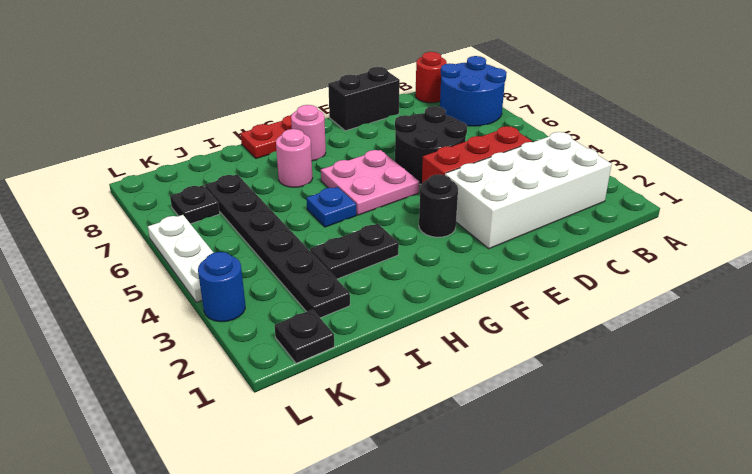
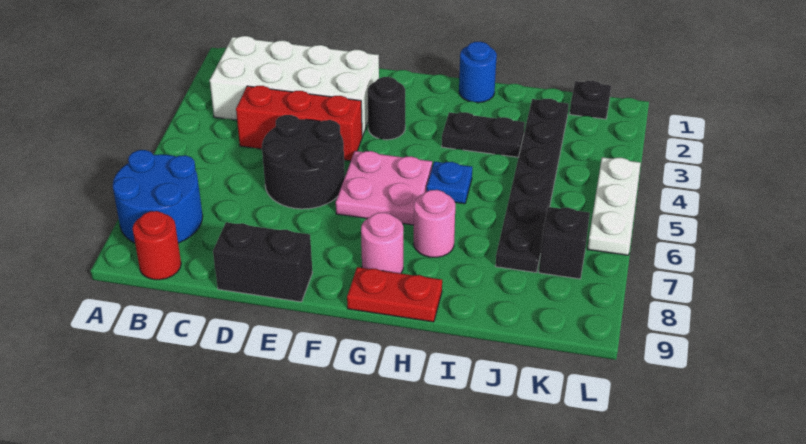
black 1x1 plate [170,185,220,224] -> black 1x1 brick [539,207,590,279]
blue 1x1 round brick [198,252,245,322] -> blue 1x1 round brick moved to [459,42,497,103]

